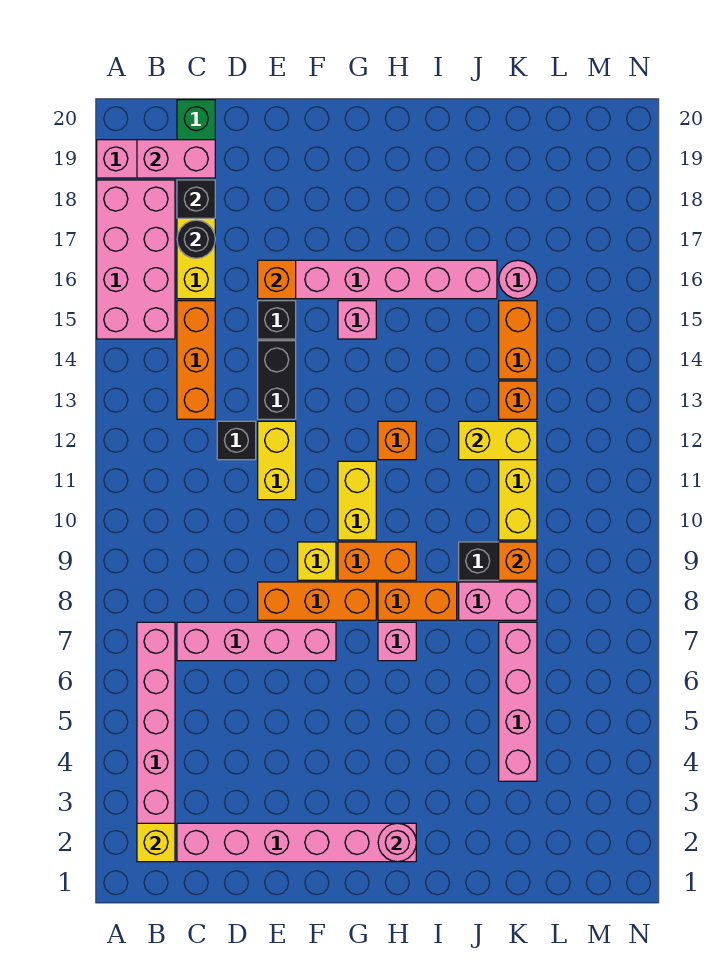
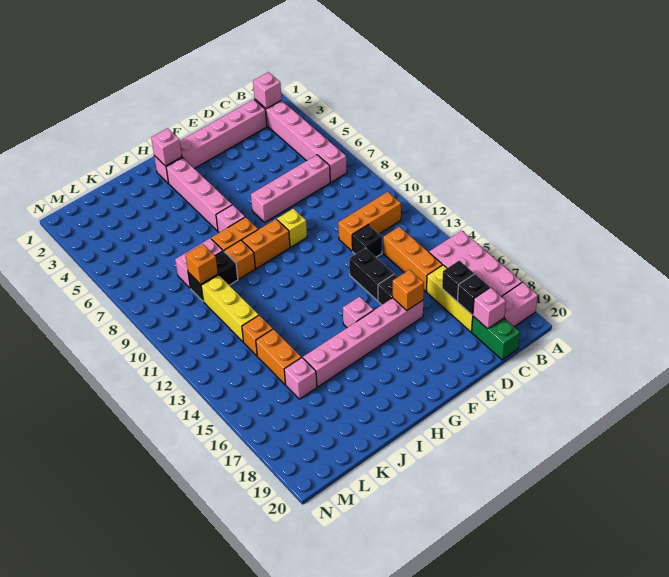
yellow 1x1 brick [137,823,175,862] -> pink 1x1 brick [253,72,282,109]
pink 1x2 brick [137,140,215,178] -> pink 1x1 brick [473,288,506,329]
black 1x1 round brick [177,220,215,258] -> black 1x1 brick [442,260,474,301]
orange 1x3 brick [258,582,376,620] -> orange 1x3 brick moved to [338,192,401,251]
yellow 1x2 brick [258,421,296,500] -> none
yellow 1x2 brick [338,461,376,540] -> none
pink 1x1 round brick [378,823,416,862] -> pink 1x1 brick [151,128,182,166]
orange 1x1 brick [378,421,416,460] -> orange 1x1 brick moved to [224,240,255,279]
yellow 1x2 brick [459,421,537,460] -> none
pink 1x4 brick [499,622,537,781] -> pink 1x4 brick moved to [166,158,232,231]
pink 1x1 round brick [499,260,537,299] -> pink 1x1 brick [284,358,317,399]

